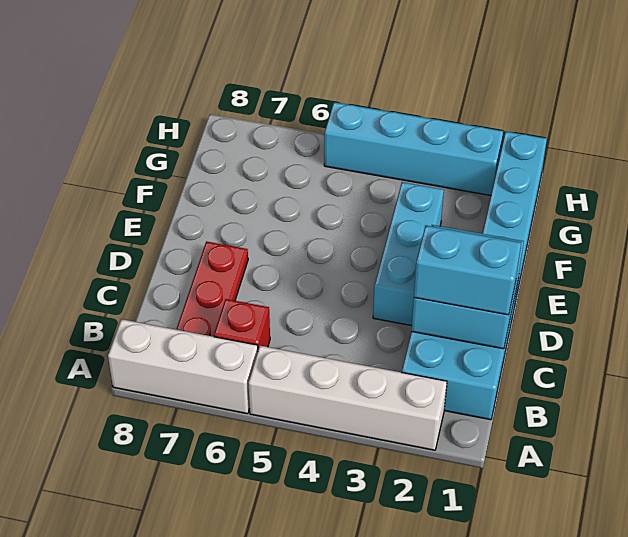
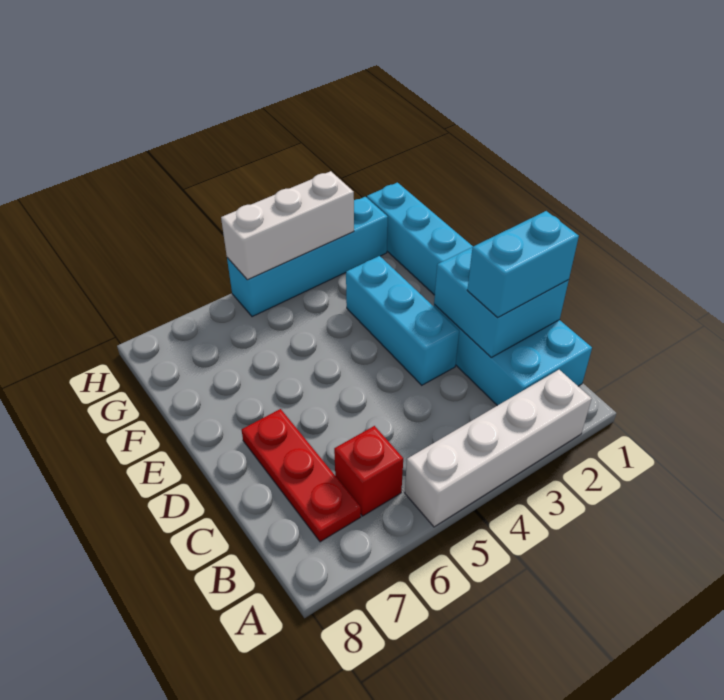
white 1x3 brick [108,319,258,414] -> white 1x3 brick moved to [221,171,354,280]

